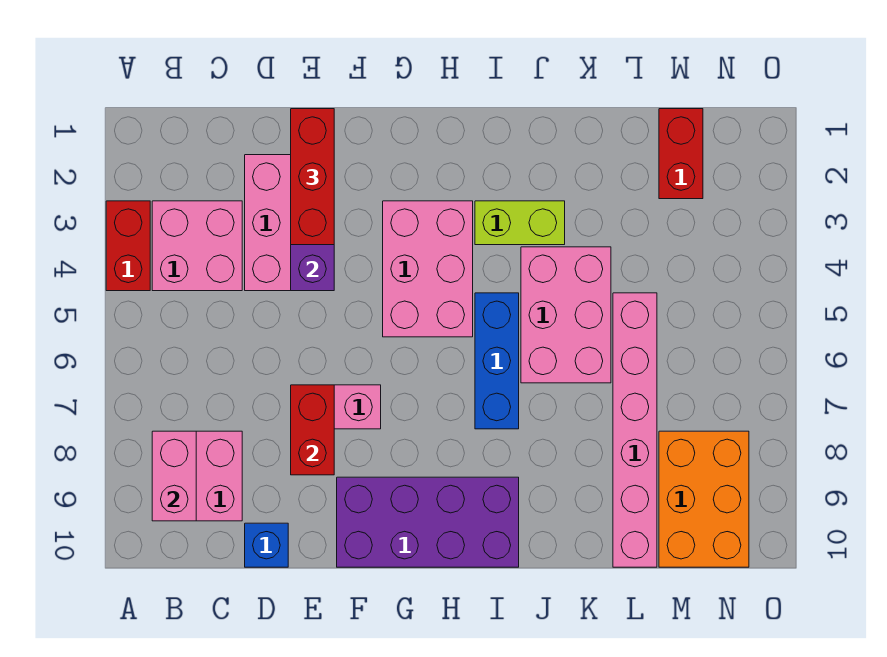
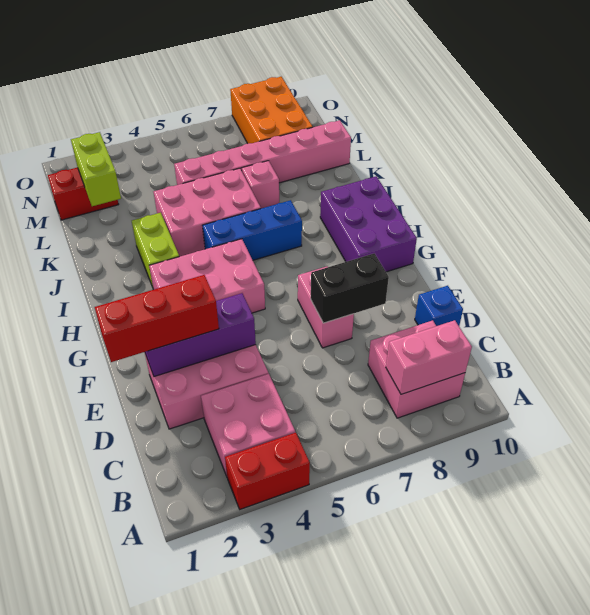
red 1x2 brick [291,385,334,475] -> black 1x2 brick [311,253,389,323]
purple 2x4 brick [337,477,519,567] -> purple 2x3 brick [320,176,417,272]
none -> pink 1x1 brick [242,161,279,208]
none -> lime 1x2 brick [71,132,121,206]
orange 2x3 brick [659,431,749,567] -> orange 2x3 brick turned to [230,77,312,144]

